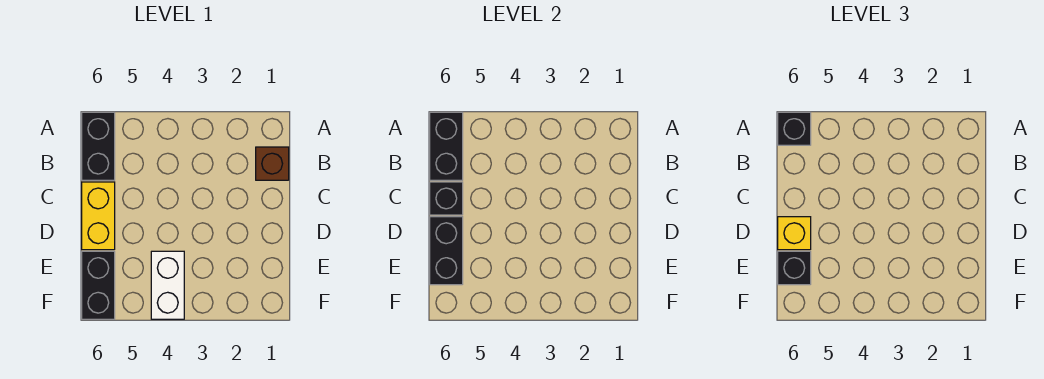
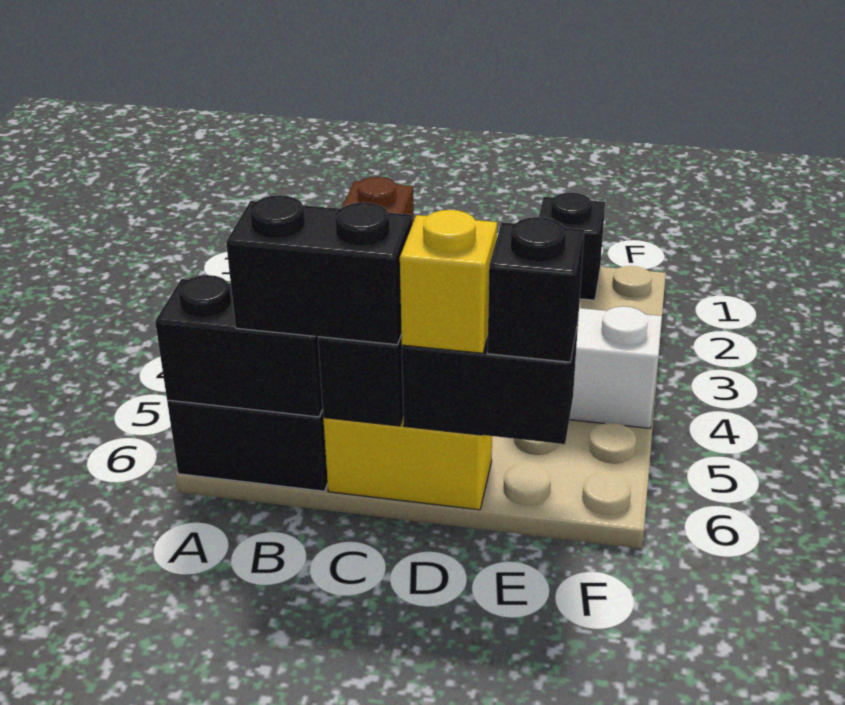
black 1x1 brick [778,112,811,145] -> black 1x1 brick moved to [539,193,605,300]
black 1x2 brick [82,251,115,319] -> black 1x2 brick moved to [226,195,412,345]

